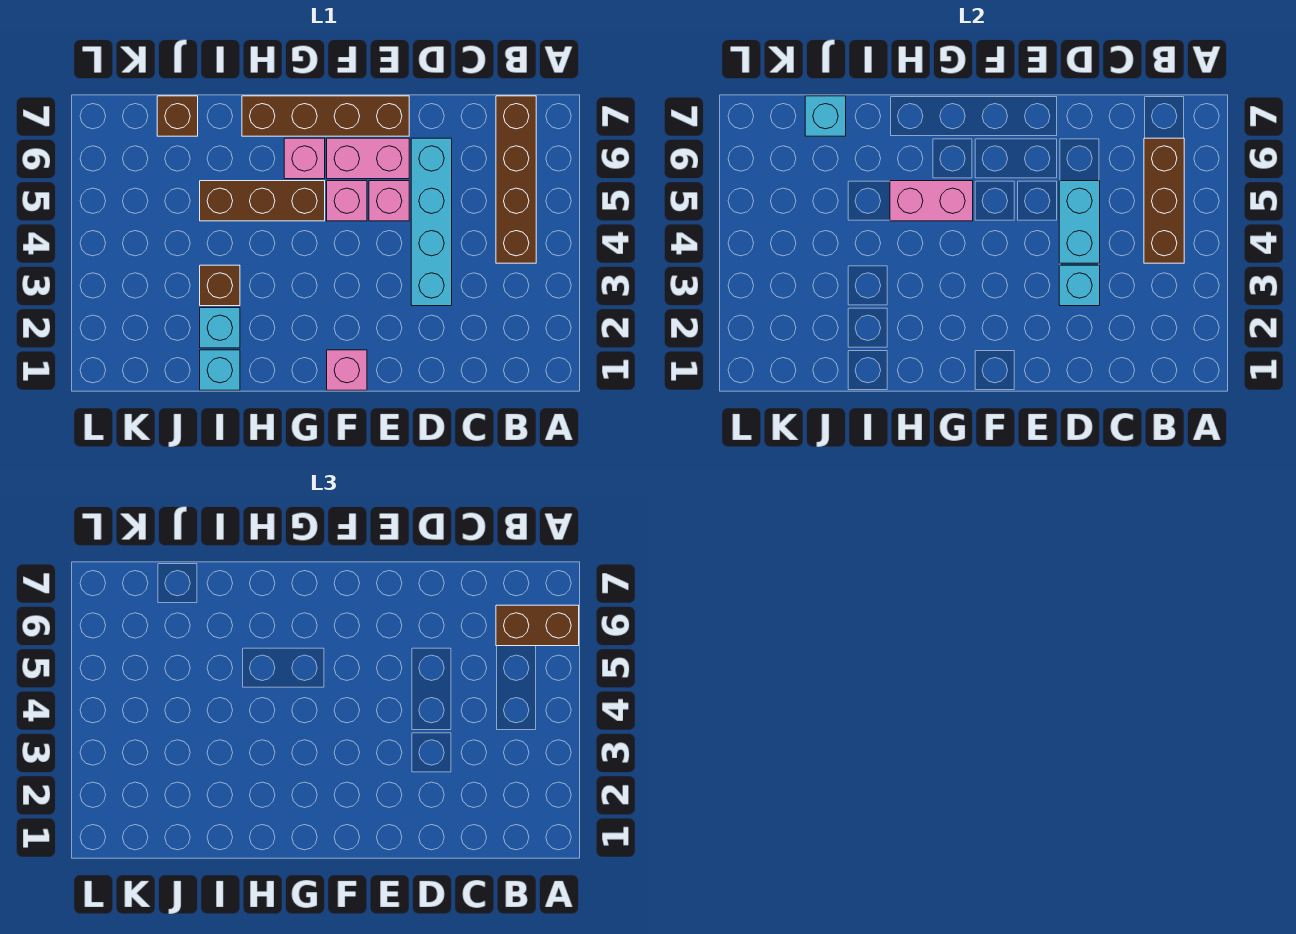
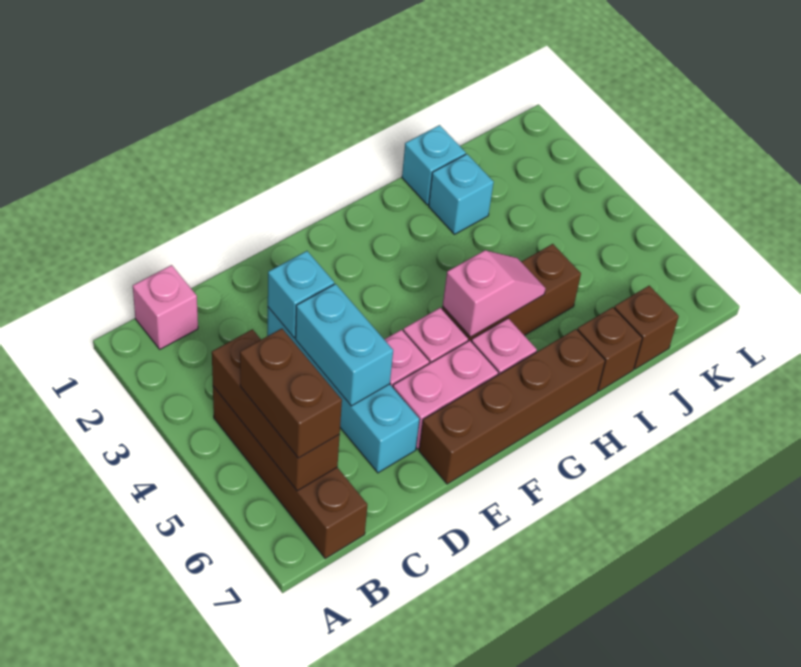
brown 1x2 brick [496,605,579,646] -> brown 1x2 brick turned to [240,329,342,458]
pink 1x1 brick [327,350,367,390] -> pink 1x1 brick moved to [133,265,198,349]
pink 1x2 brick [890,181,973,221] -> pink 1x2 slope [443,250,546,337]
brown 1x1 brick [200,265,240,306] -> brown 1x1 brick moved to [577,307,642,391]
cyan 1x1 brick [805,96,846,136] -> none

